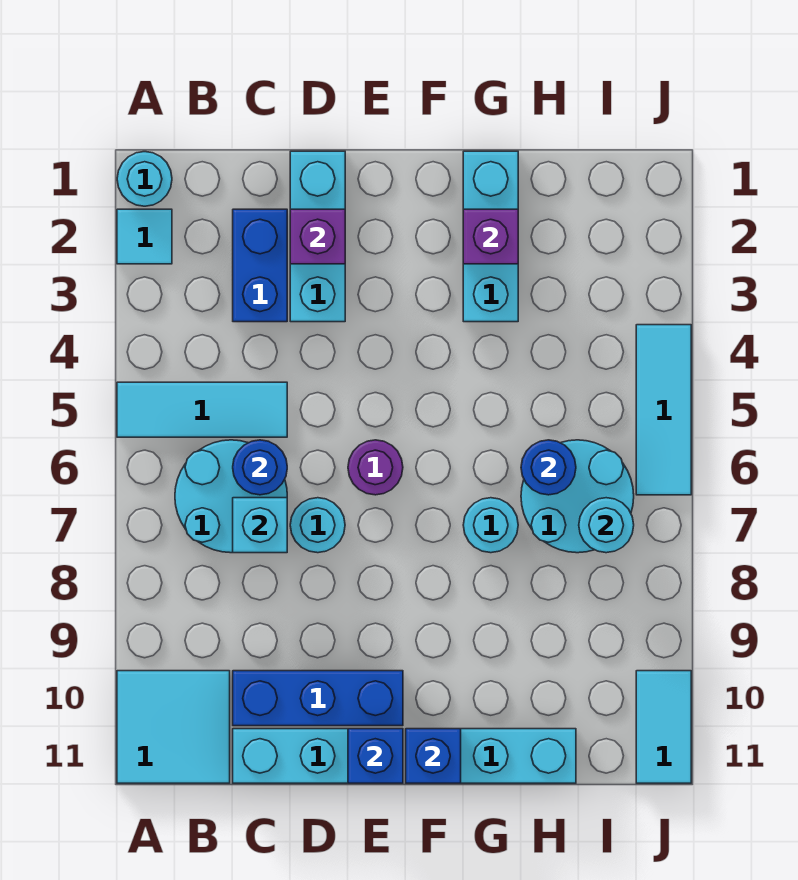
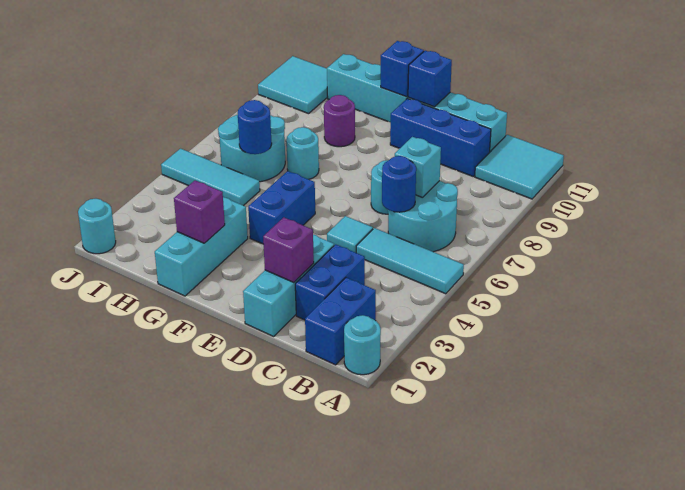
cyan 1x1 tile [117,209,172,264] -> cyan 1x1 tile moved to [327,216,373,253]
none -> blue 1x2 brick [305,278,376,365]
purple 1x1 round brick [348,440,403,495] -> purple 1x1 round brick moved to [324,95,355,147]
none -> blue 1x2 brick [248,171,315,244]
cyan 1x1 round brick [579,498,634,553] -> cyan 1x1 round brick moved to [78,199,116,254]
cyan 1x3 tile [636,325,691,495] -> cyan 1x3 tile turned to [161,149,260,206]
cyan 1x2 tile [636,671,691,783] -> cyan 2x2 tile [258,56,327,114]

